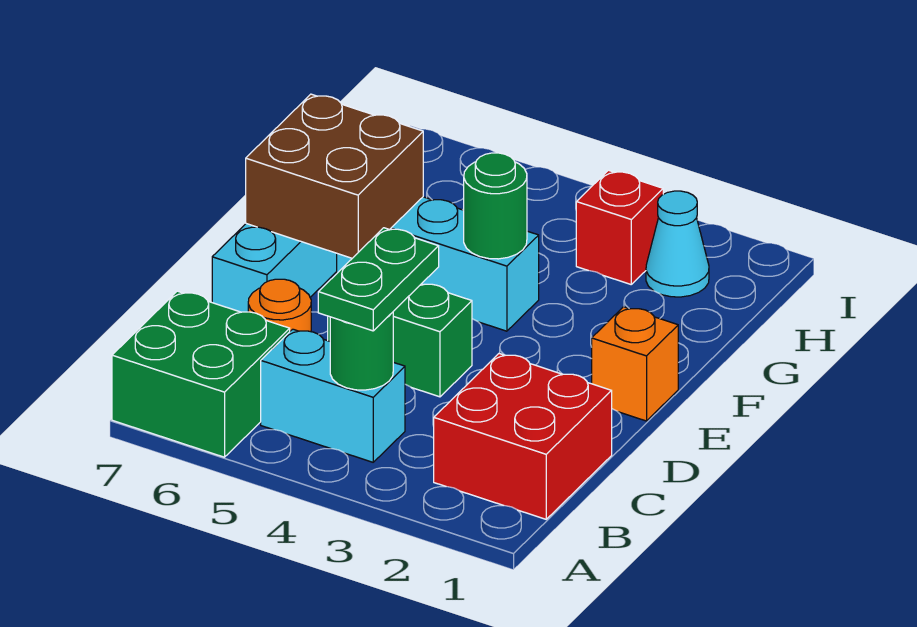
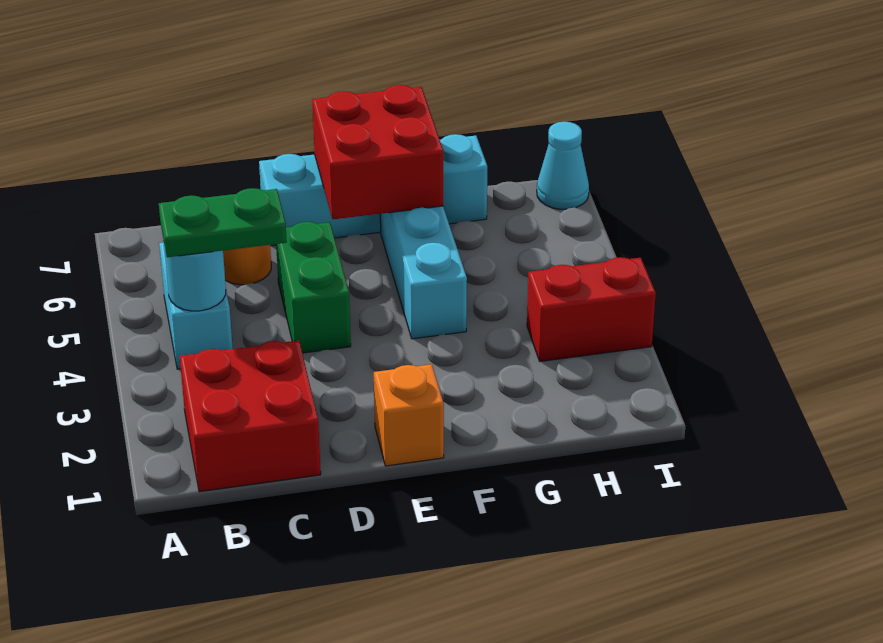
green 2x2 brick [112,291,290,457] -> none
green 1x1 round brick [330,312,393,390] -> cyan 1x1 round brick [164,245,226,311]
brown 2x2 brick [246,94,423,258] -> red 2x2 brick [312,85,443,219]
green 1x1 round brick [464,153,527,259] -> none
cyan 1x1 cone [646,191,709,297] -> cyan 1x1 cone moved to [537,122,589,209]
red 1x1 brick [576,170,663,284] -> red 1x2 brick [527,257,656,361]

